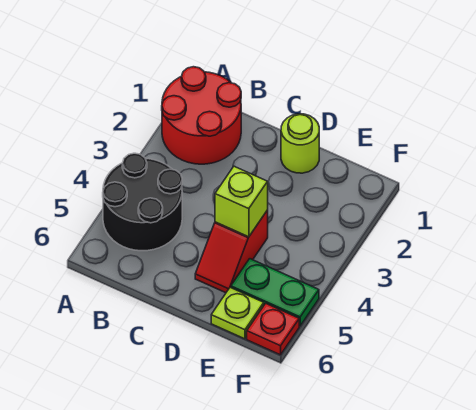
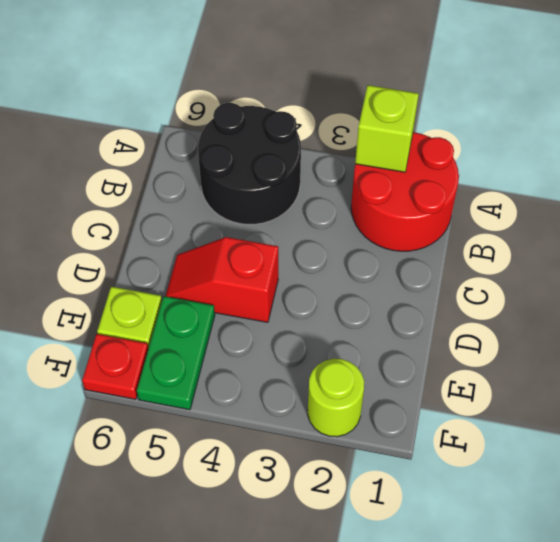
lime 1x1 round brick [281,114,319,173] -> lime 1x1 round brick moved to [308,359,364,437]
lime 1x1 brick [215,166,268,237] -> lime 1x1 brick moved to [355,85,419,172]

